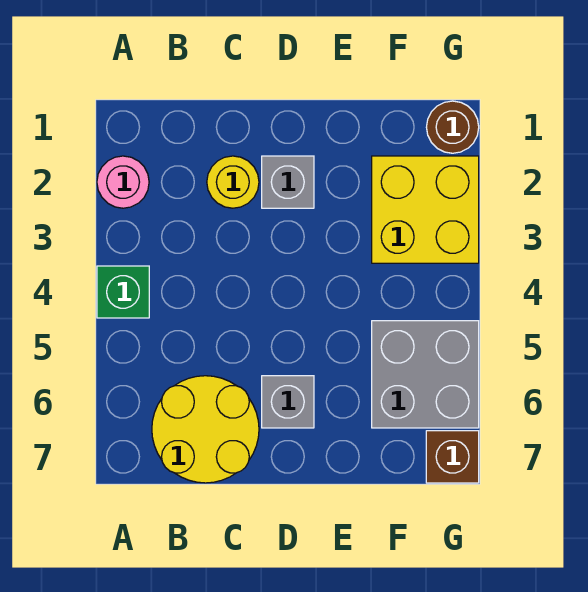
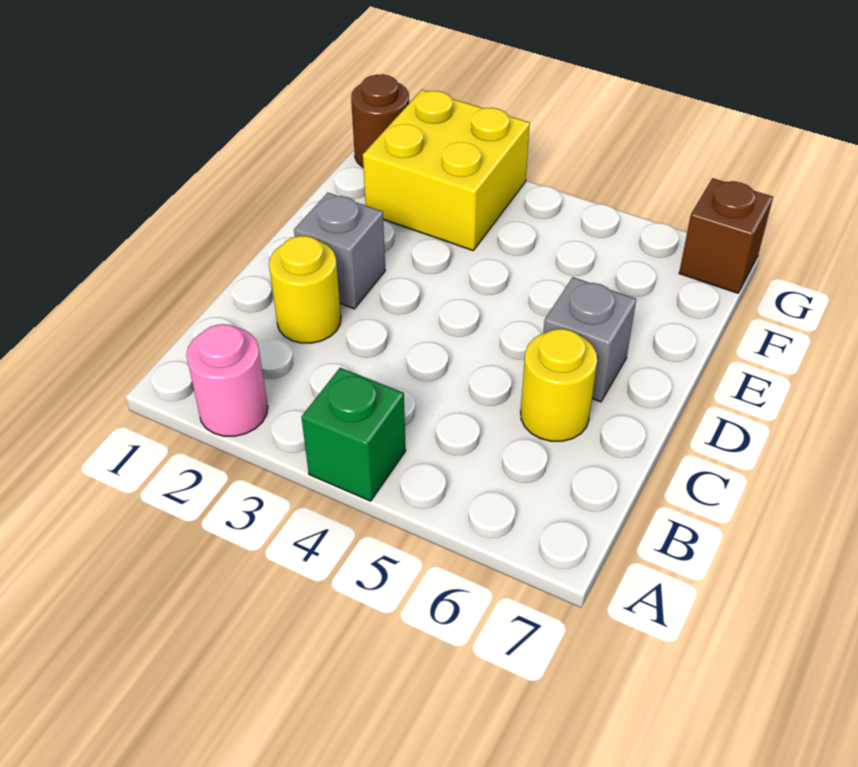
yellow 2x2 round brick [152,376,259,483] -> yellow 1x1 round brick [521,329,597,441]
grey 2x2 brick [372,321,479,428] -> none

